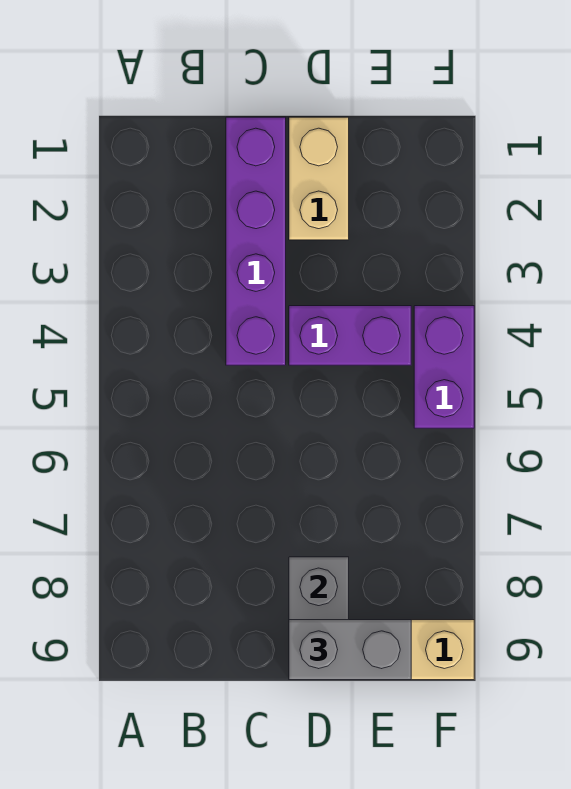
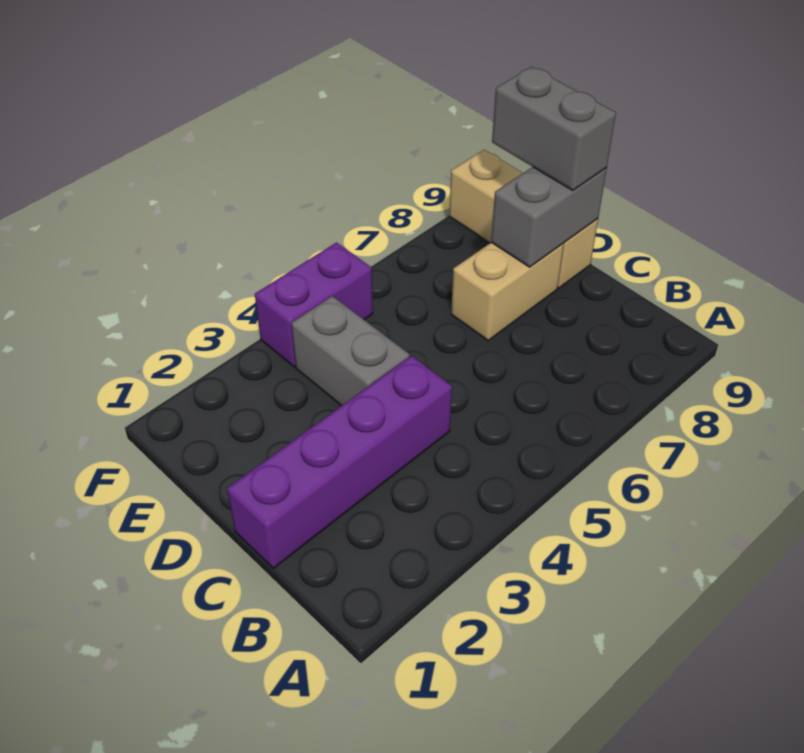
tan 1x2 brick [289,117,349,240] -> tan 1x2 brick moved to [451,242,564,340]
purple 1x2 brick [289,306,411,365] -> grey 1x2 brick [291,296,409,406]

